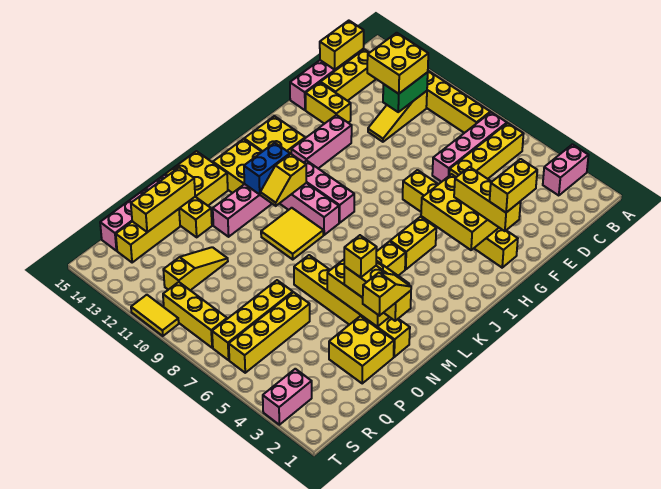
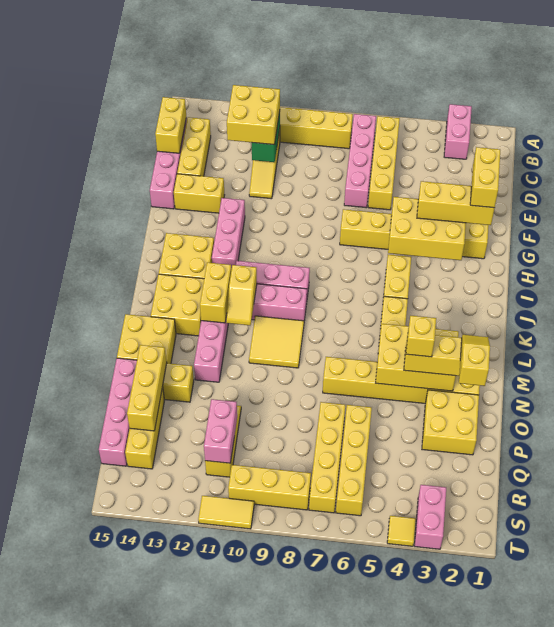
blue 1x2 brick [244,143,290,195] -> yellow 1x2 brick [200,262,231,323]
none -> pink 1x2 brick [204,399,237,463]
none -> yellow 1x1 tile [387,516,416,546]

